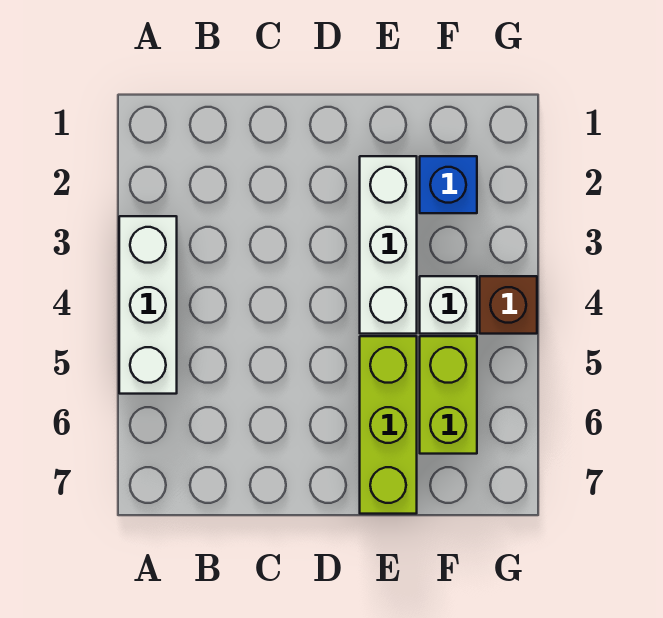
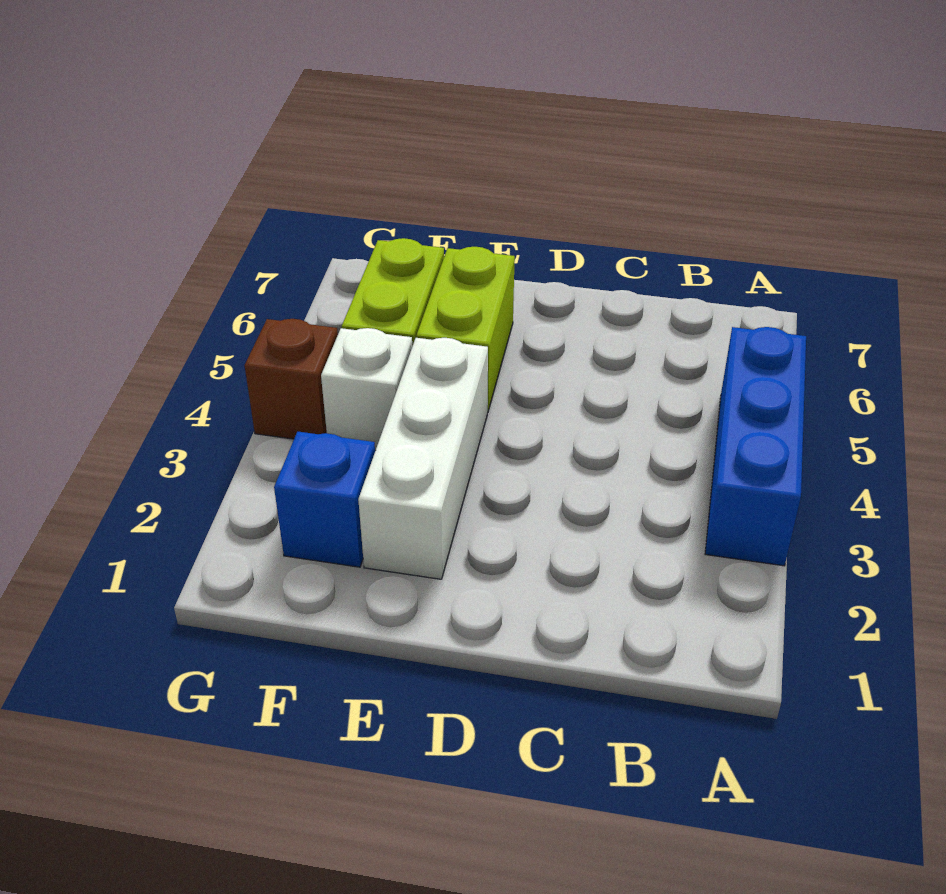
white 1x3 brick [119,216,177,394] -> blue 1x3 brick [705,327,806,566]
lime 1x3 brick [360,336,417,514] -> lime 1x2 brick [416,247,515,412]

